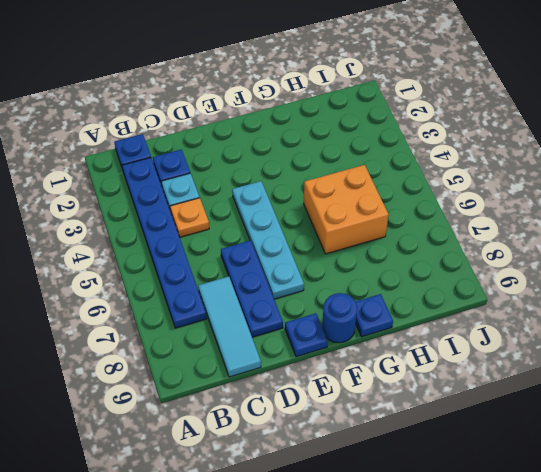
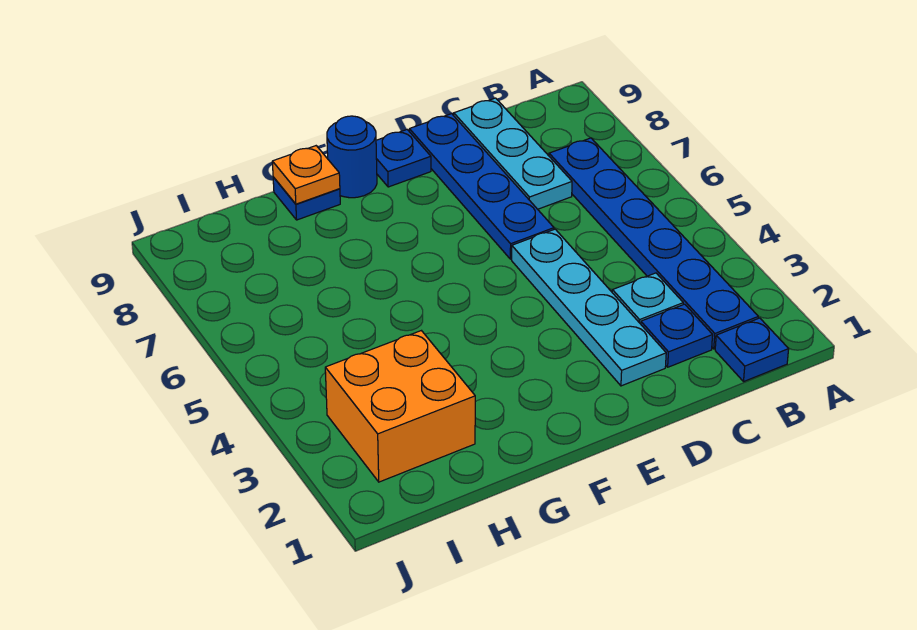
orange 1x1 plate [170,198,209,237] -> orange 1x1 plate moved to [272,146,340,204]
cyan 1x3 tile [198,276,261,377] -> cyan 1x3 plate [454,98,572,209]
blue 1x3 plate [221,240,283,337] -> blue 1x4 plate [409,114,554,259]
cyan 1x4 plate [232,181,304,299] -> cyan 1x4 plate moved to [512,229,666,386]
orange 2x2 brick [304,165,389,254] -> orange 2x2 brick moved to [325,331,475,482]

